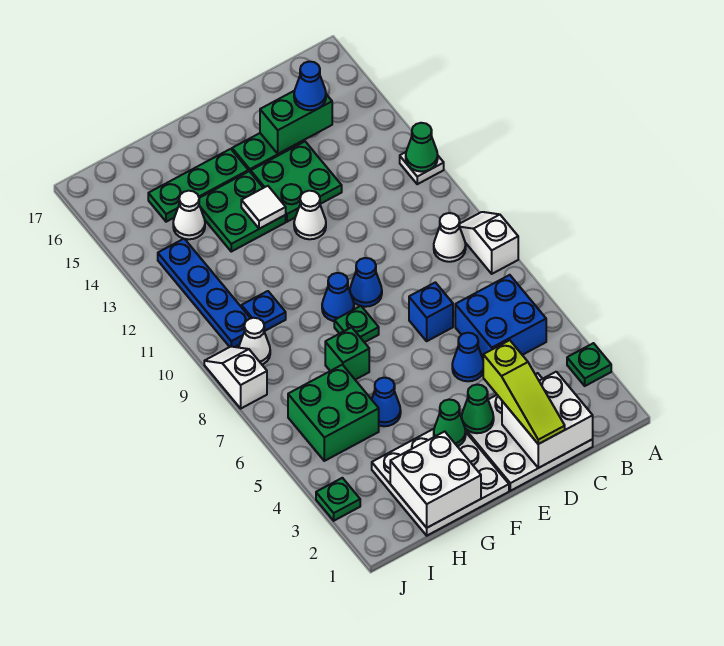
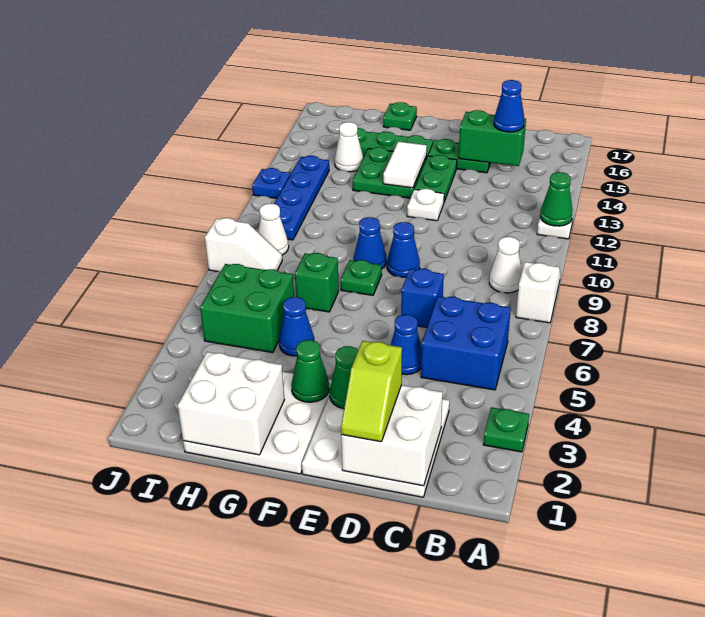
lime 1x3 slope [483,340,565,444] -> lime 1x2 slope [341,341,402,442]
green 2x2 plate [251,141,342,222] -> green 1x2 plate [415,155,457,202]
white 1x1 cone [294,191,326,239] -> white 1x1 plate [407,189,444,221]
white 1x1 tile [241,186,286,229] -> white 1x2 tile [383,141,427,188]
blue 1x1 plate [241,291,286,331] -> blue 1x1 plate moved to [252,168,290,198]
green 1x1 plate [316,478,360,521] -> green 1x1 plate moved to [383,102,417,130]
white 1x2 slope [204,347,267,408] -> white 1x2 slope turned to [205,218,282,272]

